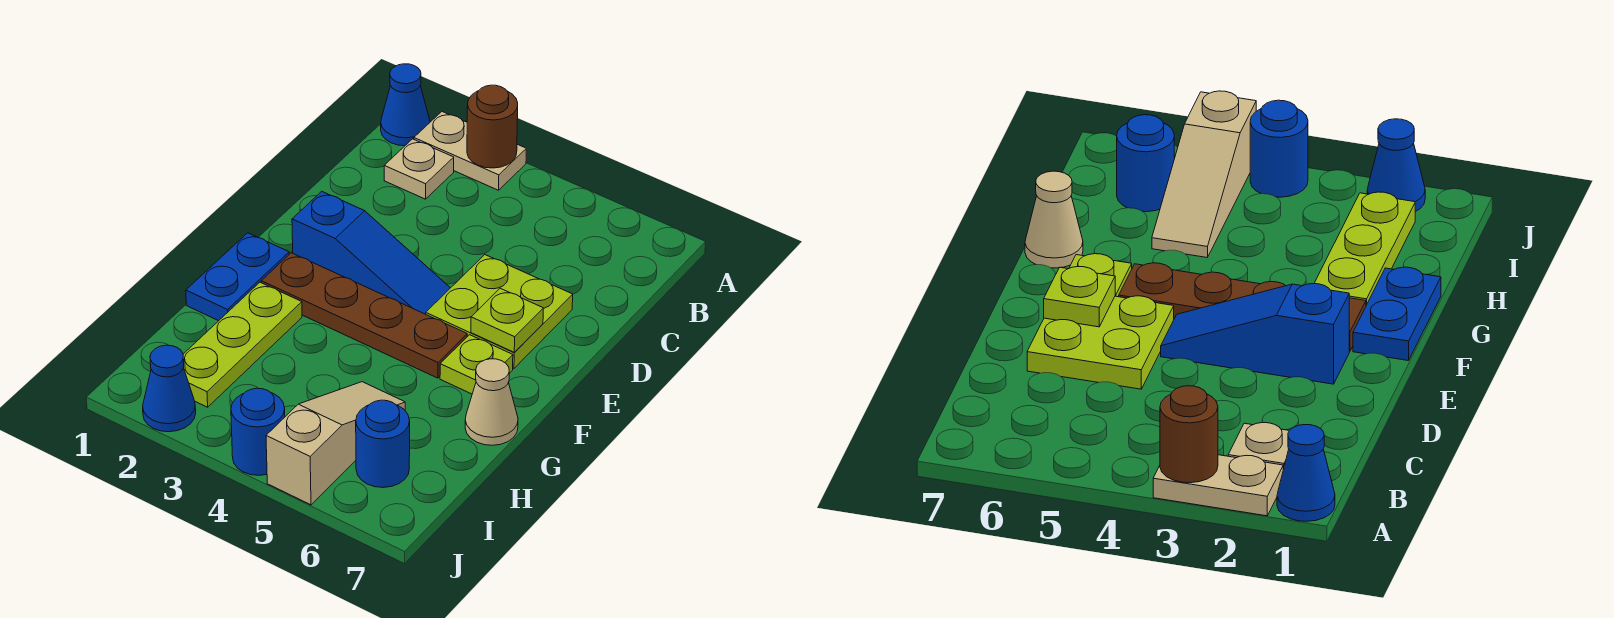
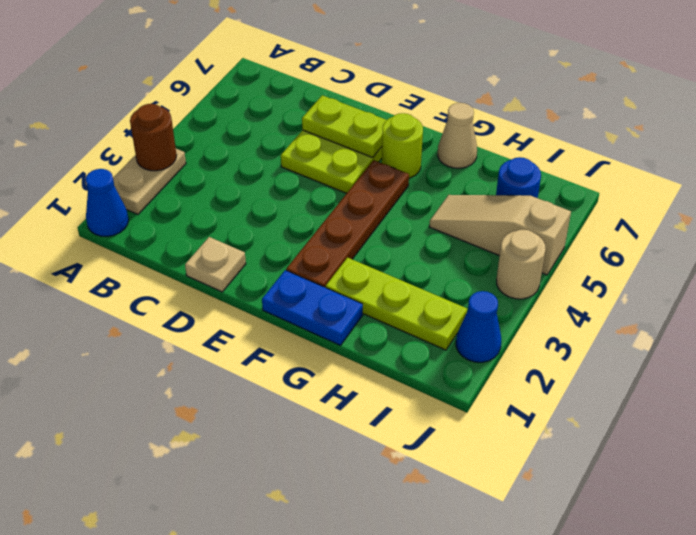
tan 1x1 plate [384,139,454,199] -> tan 1x1 plate moved to [185,237,246,292]
blue 1x3 slope [292,191,450,314] -> none
lime 1x1 plate [471,288,543,352] -> lime 1x2 plate [302,95,386,157]
lime 1x1 plate [440,335,513,394] -> lime 1x1 round brick [382,113,423,178]
blue 1x1 round brick [231,388,285,475] -> tan 1x1 round brick [497,230,546,299]

